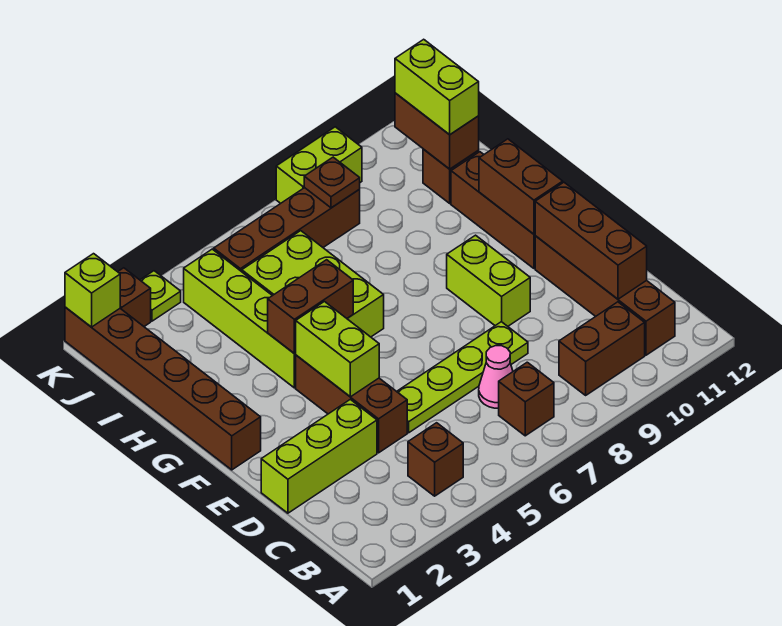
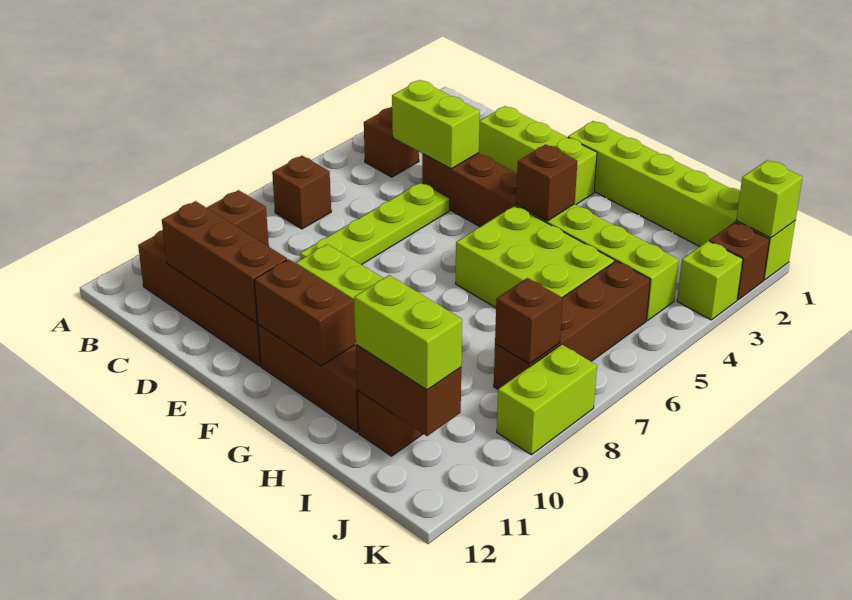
pink 1x1 cone [479,346,513,408] -> none
lime 1x3 brick [261,399,377,513] -> lime 1x3 brick turned to [479,106,597,205]
lime 1x2 brick [296,302,379,397] -> lime 1x2 brick moved to [392,80,480,169]
brown 1x6 brick [65,307,261,470] -> lime 1x6 brick [568,121,795,280]
brown 1x2 brick [268,260,353,354] -> brown 1x1 brick [516,144,577,221]
brown 1x1 plate [304,157,360,208] -> brown 1x1 brick [495,278,563,364]
lime 1x1 plate [140,271,181,321] -> lime 1x1 brick [677,241,743,320]

